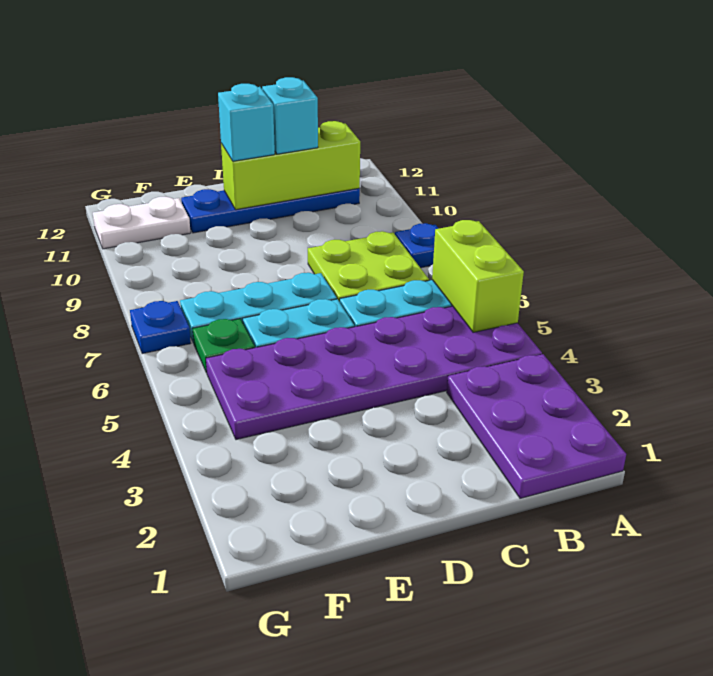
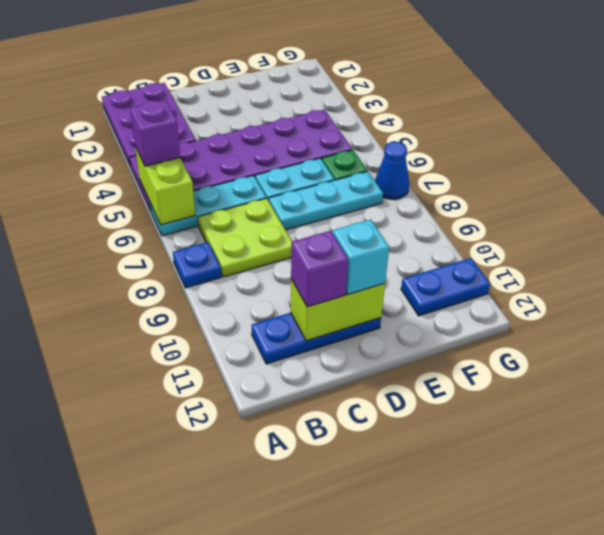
none -> purple 1x1 brick [130,100,180,166]
blue 1x4 plate [181,188,360,233] -> blue 1x3 plate [252,313,381,364]
lime 1x3 brick [221,121,360,210] -> lime 1x2 brick [291,279,385,341]
cyan 1x1 brick [262,77,318,154] -> purple 1x1 brick [291,231,348,307]
white 1x2 plate [93,197,191,249] -> blue 1x2 plate [401,258,490,316]
blue 1x1 plate [130,301,191,354] -> blue 1x1 cone [375,142,409,199]

